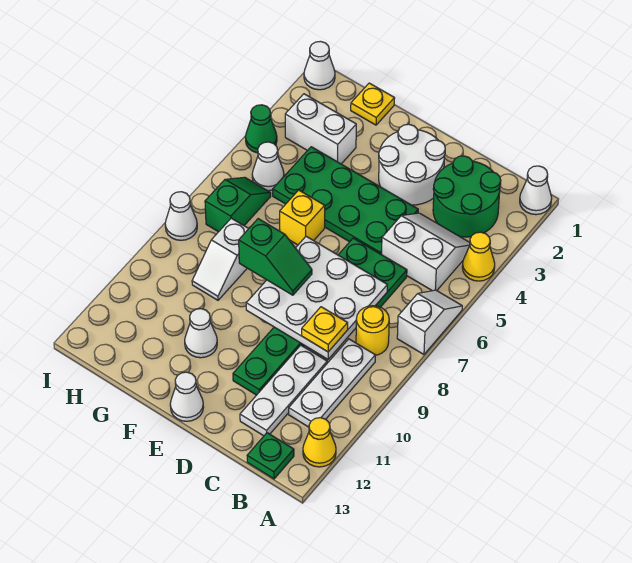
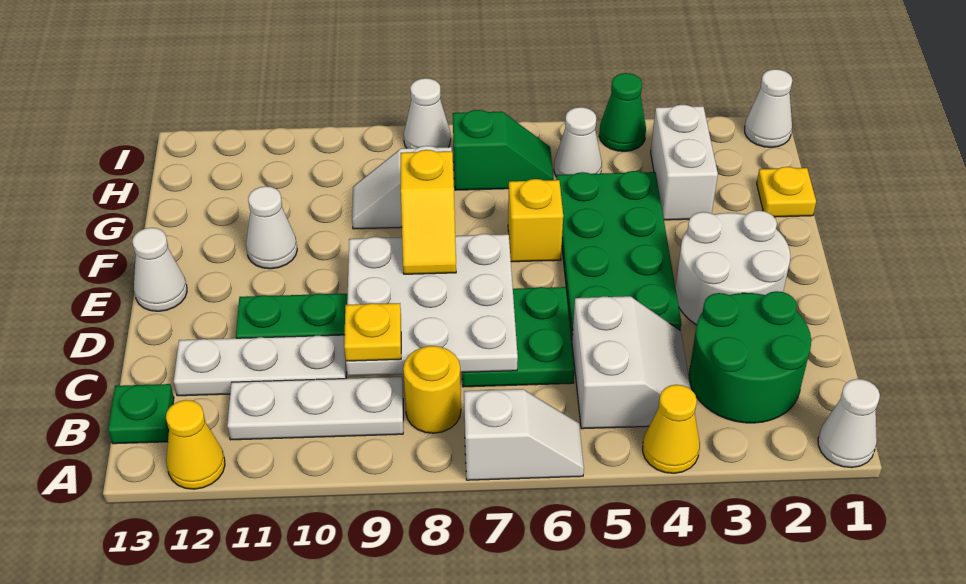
green 1x2 slope [239,219,312,295] -> yellow 1x2 slope [401,150,456,274]

